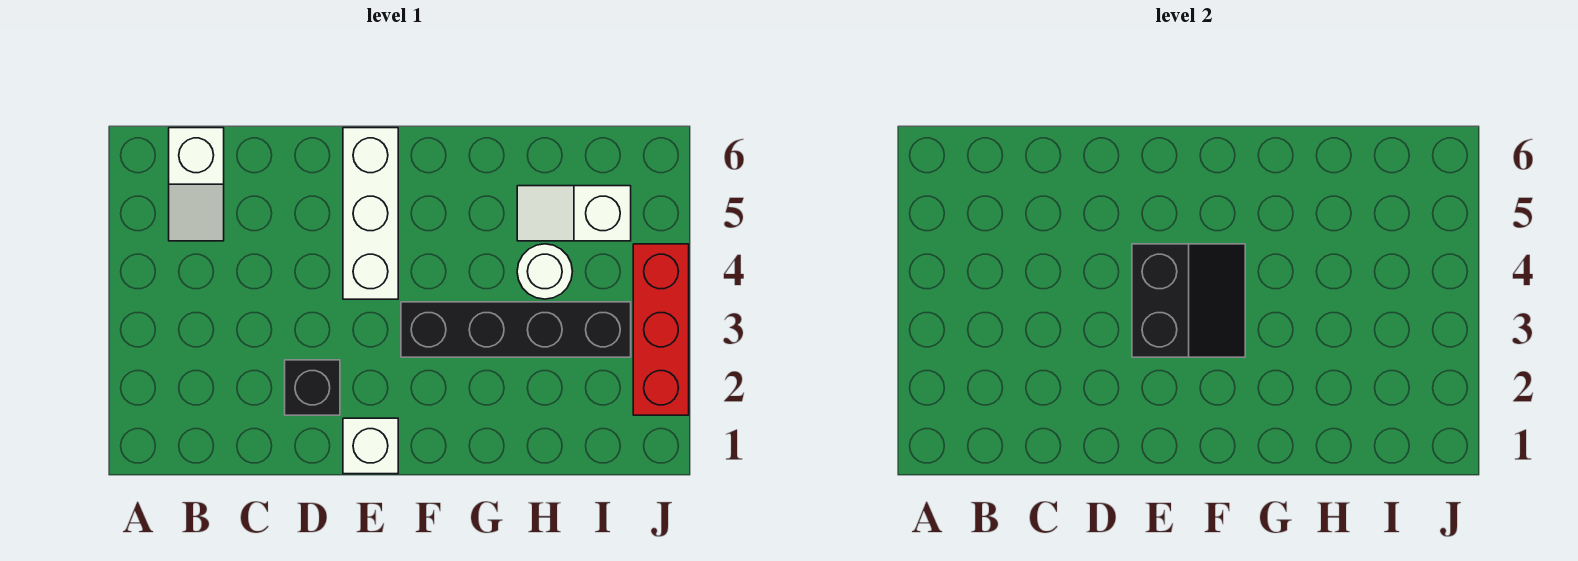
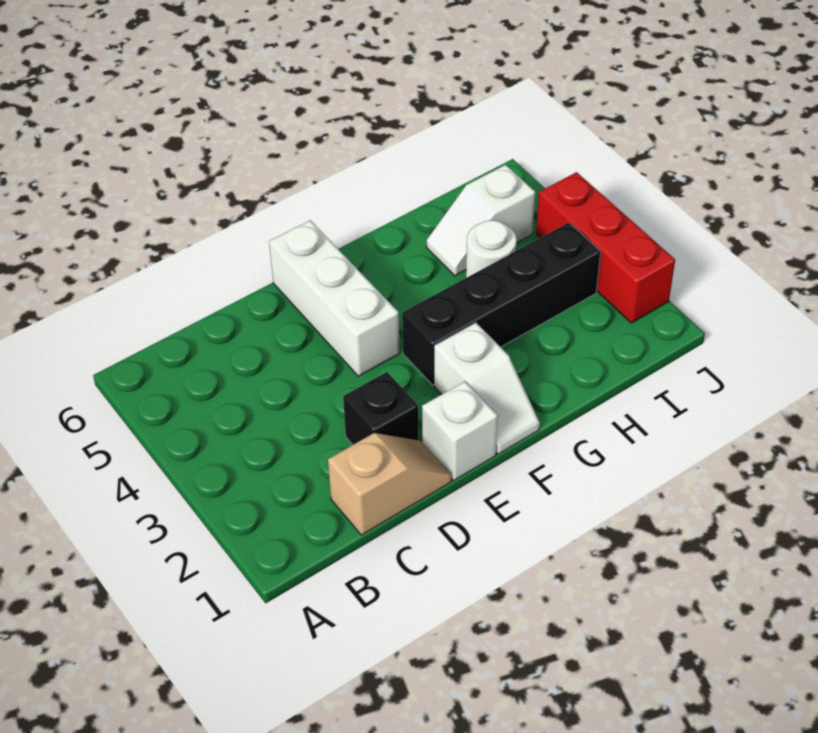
white 1x2 slope [169,128,224,241] -> white 1x2 slope moved to [434,323,540,454]
none -> tan 1x2 slope [328,433,451,535]
black 2x2 slope [1132,244,1245,357] -> none

